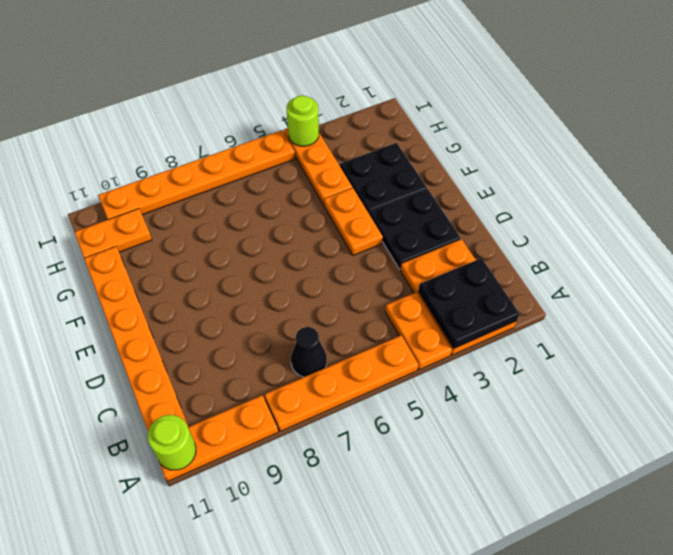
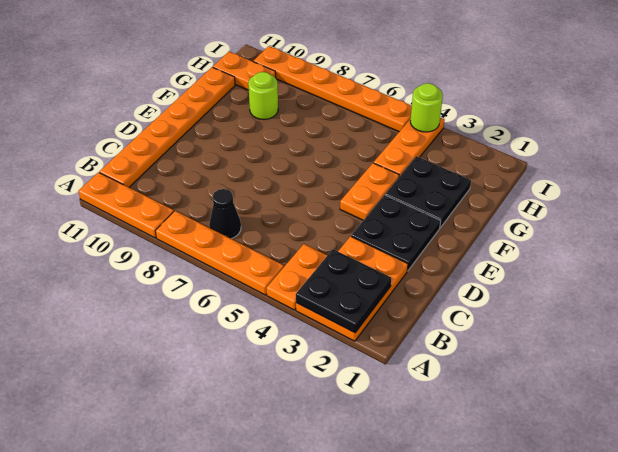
lime 1x1 round brick [147,415,196,470] -> lime 1x1 round brick moved to [248,72,278,120]

